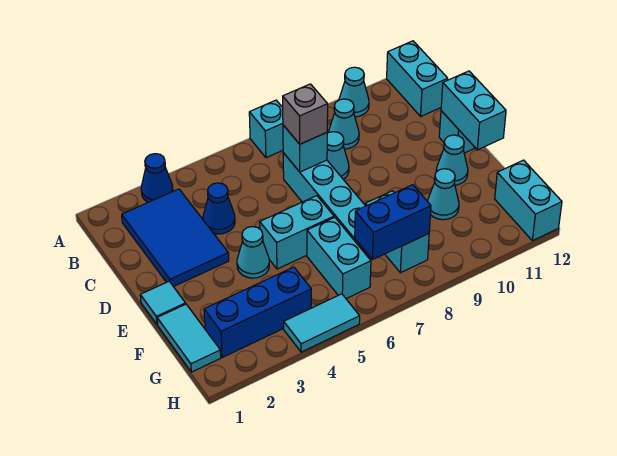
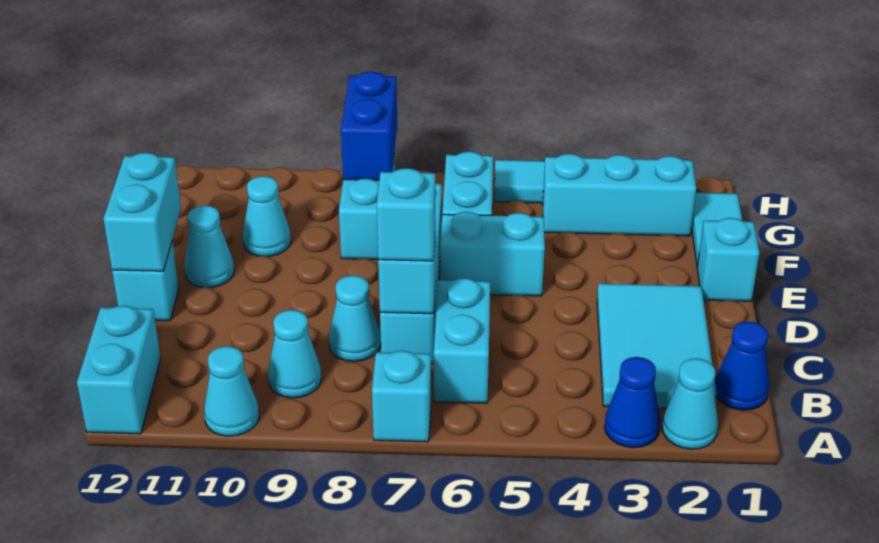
blue 2x3 tile [122,189,229,287] -> cyan 2x3 tile [597,283,716,408]
blue 1x1 cone [203,183,235,234] -> blue 1x1 cone moved to [715,321,769,410]
grey 1x1 brick [283,84,328,144] -> cyan 1x1 brick [377,168,435,261]
cyan 1x1 tile [140,281,186,325] -> cyan 1x1 brick [697,218,759,301]
cyan 1x1 cone [237,227,269,278] -> cyan 1x1 cone moved to [662,358,718,449]
blue 1x3 brick [204,267,311,357] -> cyan 1x3 brick [543,154,696,236]
blue 1x2 brick [355,185,431,260] -> blue 1x2 brick turned to [341,72,397,180]
cyan 1x2 brick [495,160,562,241] -> cyan 1x2 brick moved to [434,278,490,403]

